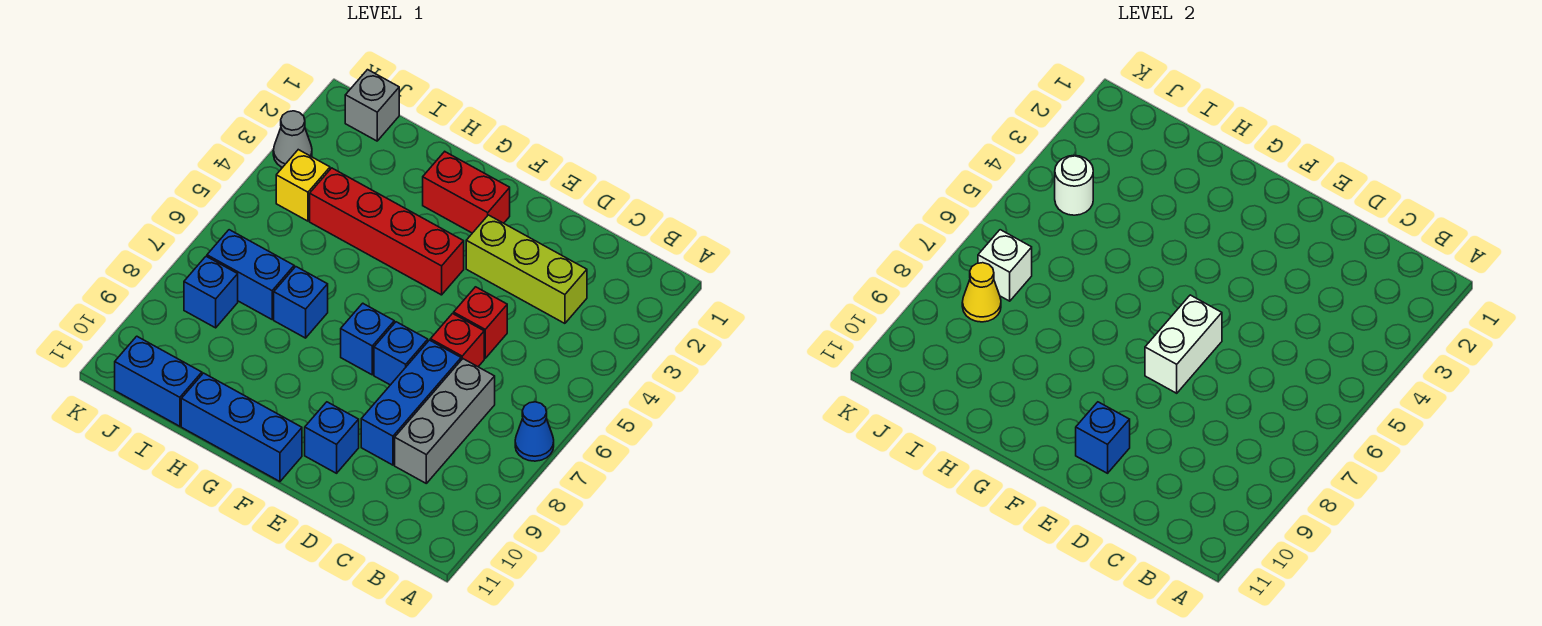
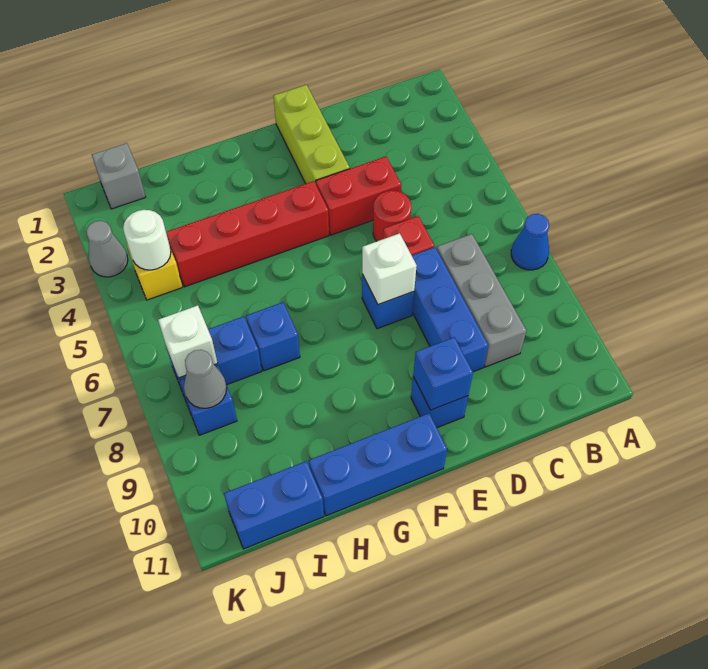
lime 1x3 brick [466,215,587,323] -> lime 1x3 brick turned to [273,85,350,184]
red 1x1 brick [454,287,507,358] -> red 1x1 round brick [373,190,411,241]
white 1x2 brick [1145,295,1222,393] -> white 1x1 brick [362,233,417,305]
red 1x2 brick [423,152,510,233] -> red 1x2 brick moved to [316,157,401,235]
blue 1x1 brick [341,303,394,375] -> none
yellow 1x1 cone [962,263,1001,322] -> grey 1x1 cone [184,350,227,408]

